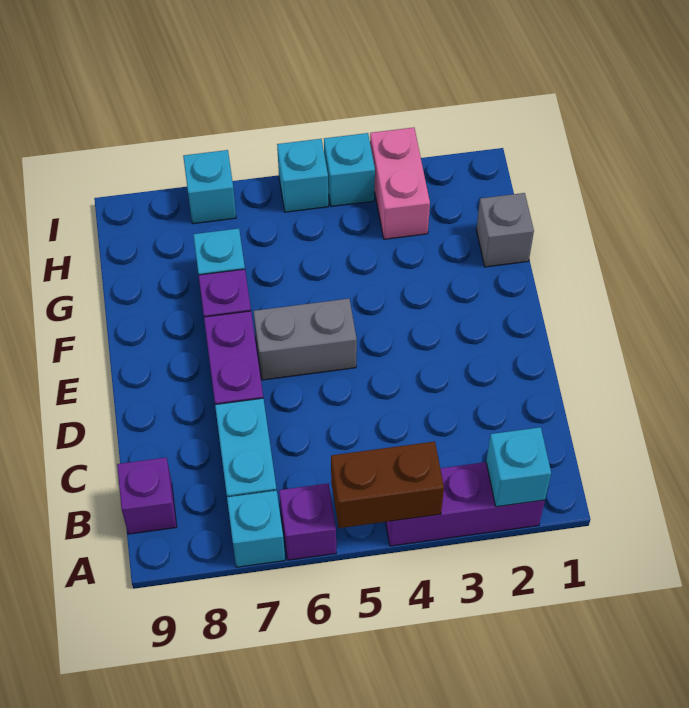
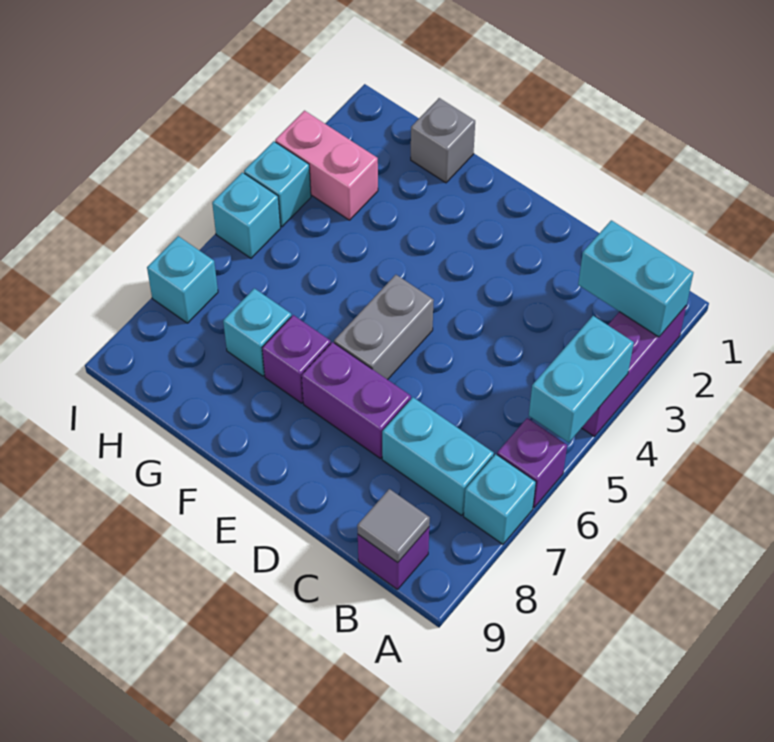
cyan 1x1 brick [486,427,551,507] -> cyan 1x2 brick [578,220,694,337]
brown 1x2 brick [331,442,444,528] -> cyan 1x2 brick [529,316,634,443]
none -> grey 1x1 tile [357,489,430,563]

